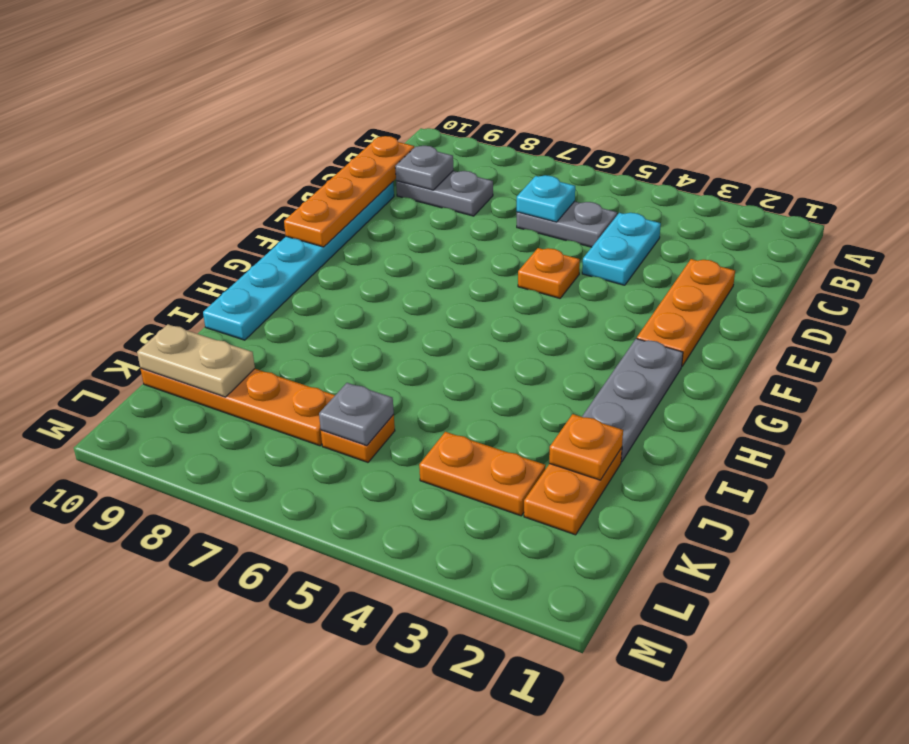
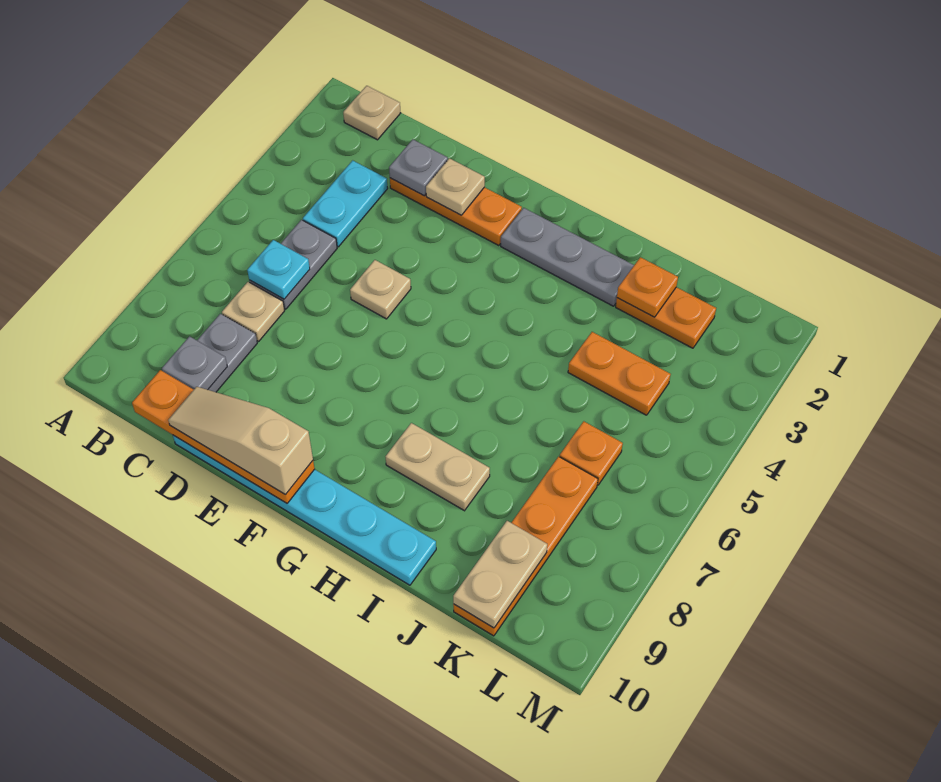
none -> tan 1x1 plate [343,86,401,140]
cyan 1x2 plate [582,213,661,285] -> cyan 1x2 plate turned to [303,160,388,247]
none -> tan 1x1 plate [222,282,285,341]
none -> tan 1x3 slope [168,387,313,494]
none -> tan 1x1 plate [426,158,485,215]
orange 1x1 plate [518,248,580,298] -> tan 1x1 plate [350,260,411,319]
none -> tan 1x2 plate [386,423,490,511]
orange 1x2 plate [419,432,546,516] -> orange 1x2 plate turned to [568,332,671,415]
grey 1x1 plate [319,383,394,446] -> grey 1x1 plate moved to [389,139,448,196]

